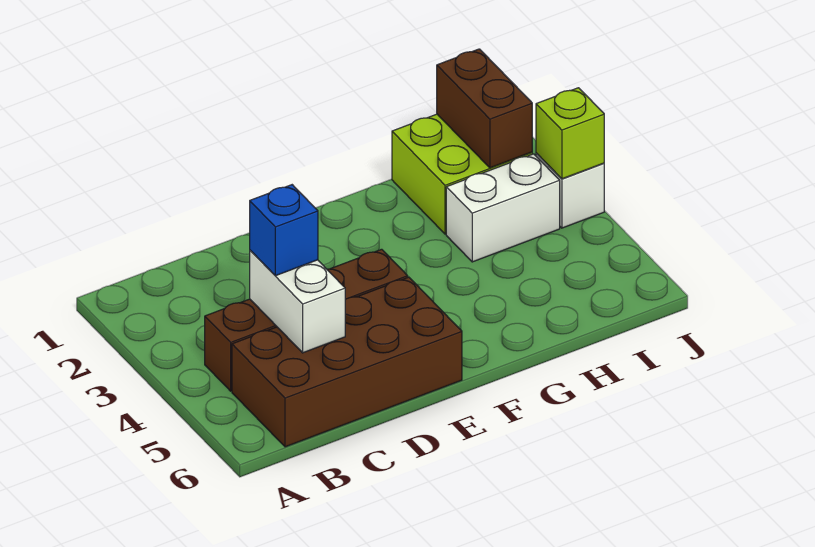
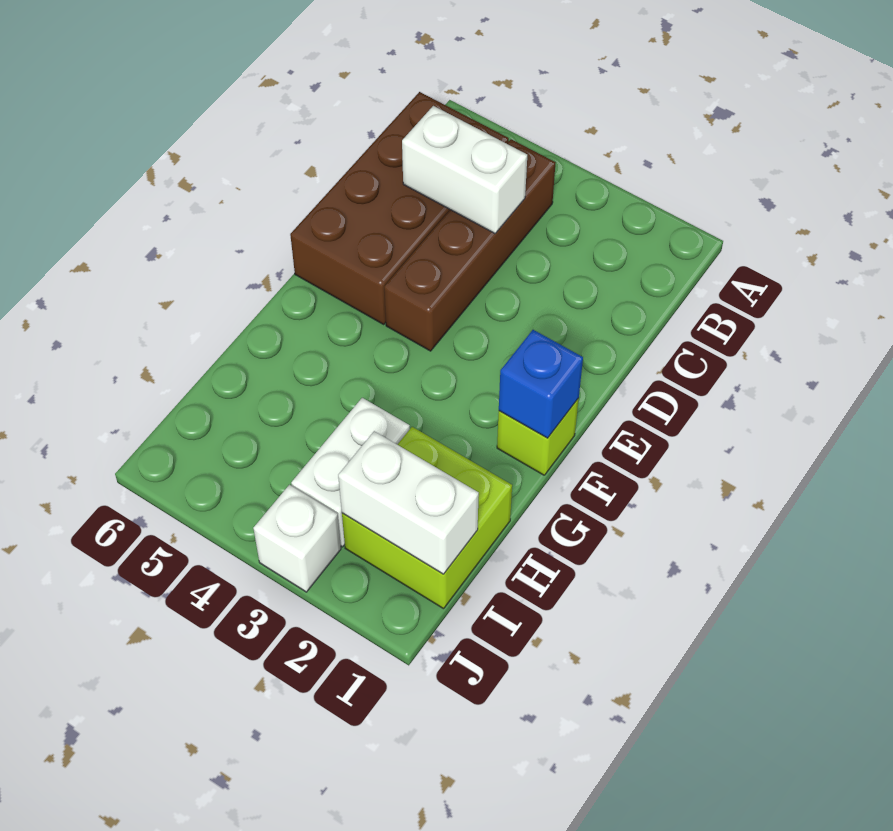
blue 1x1 brick [250,185,318,276] -> blue 1x1 brick moved to [499,330,583,438]
brown 1x2 brick [437,49,532,168] -> white 1x2 brick [338,431,479,574]
lime 1x1 brick [536,88,604,179] -> lime 1x1 brick moved to [497,398,579,475]

